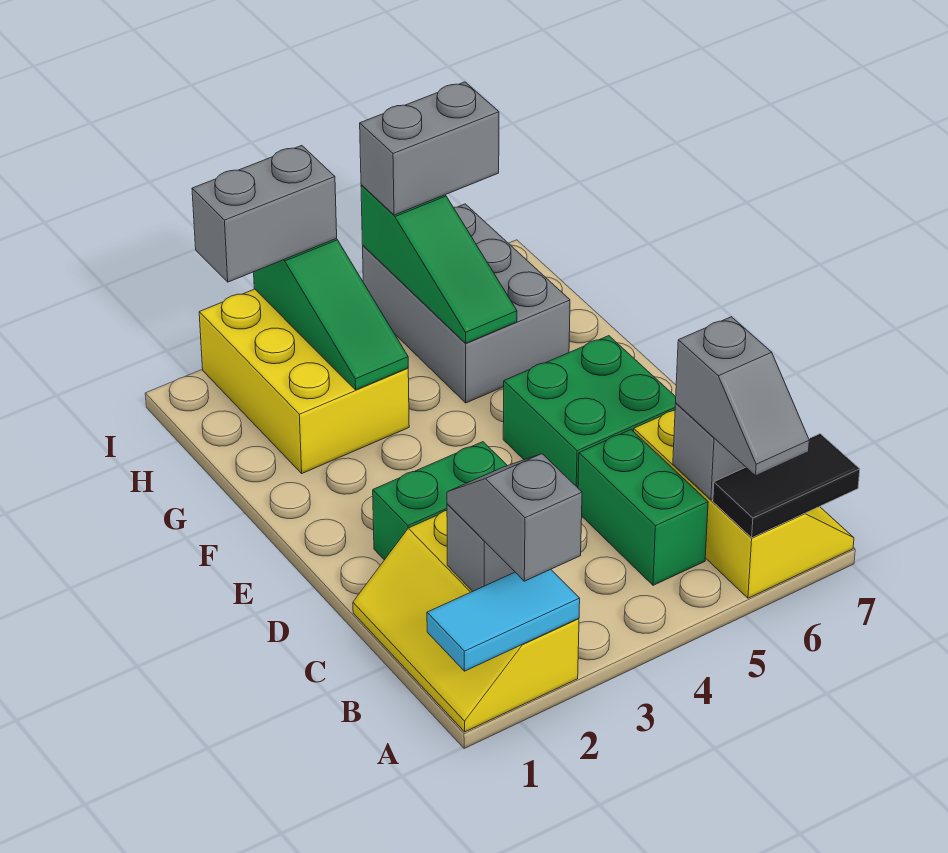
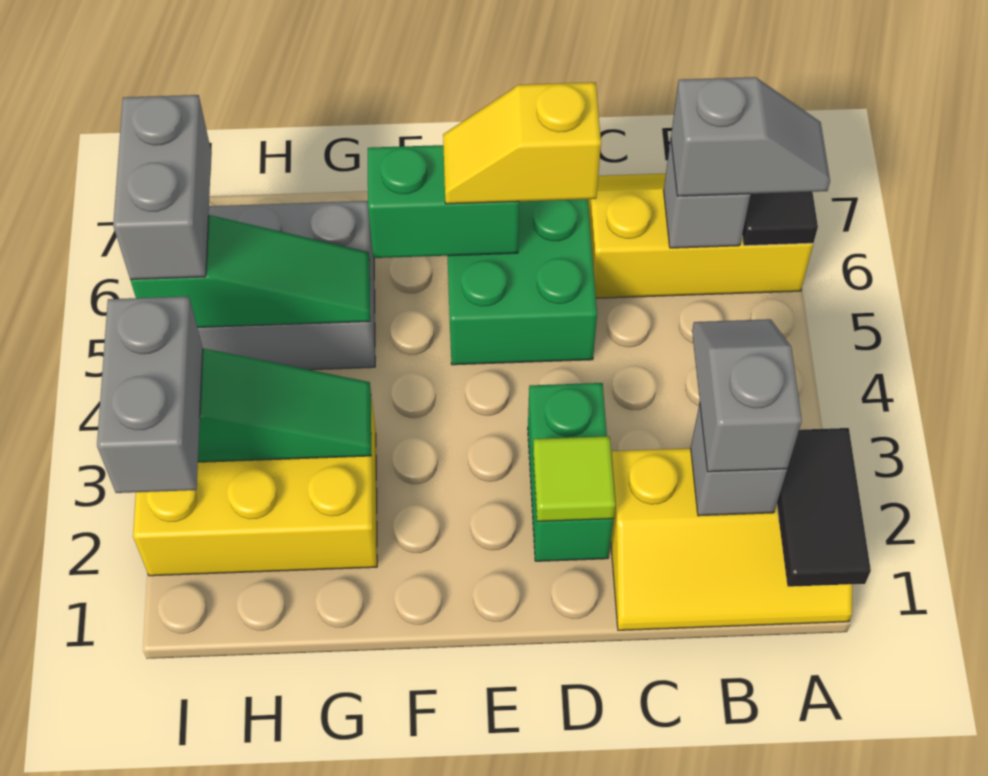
cyan 1x2 tile [427,569,580,671] -> black 1x2 tile [777,428,871,587]
grey 1x2 slope [447,454,582,581] -> grey 1x2 slope turned to [692,319,802,472]
green 1x2 brick [578,430,708,585] -> green 1x2 brick moved to [368,145,519,258]
none -> lime 1x1 tile [533,436,615,521]
none -> yellow 1x2 slope [443,82,601,204]

